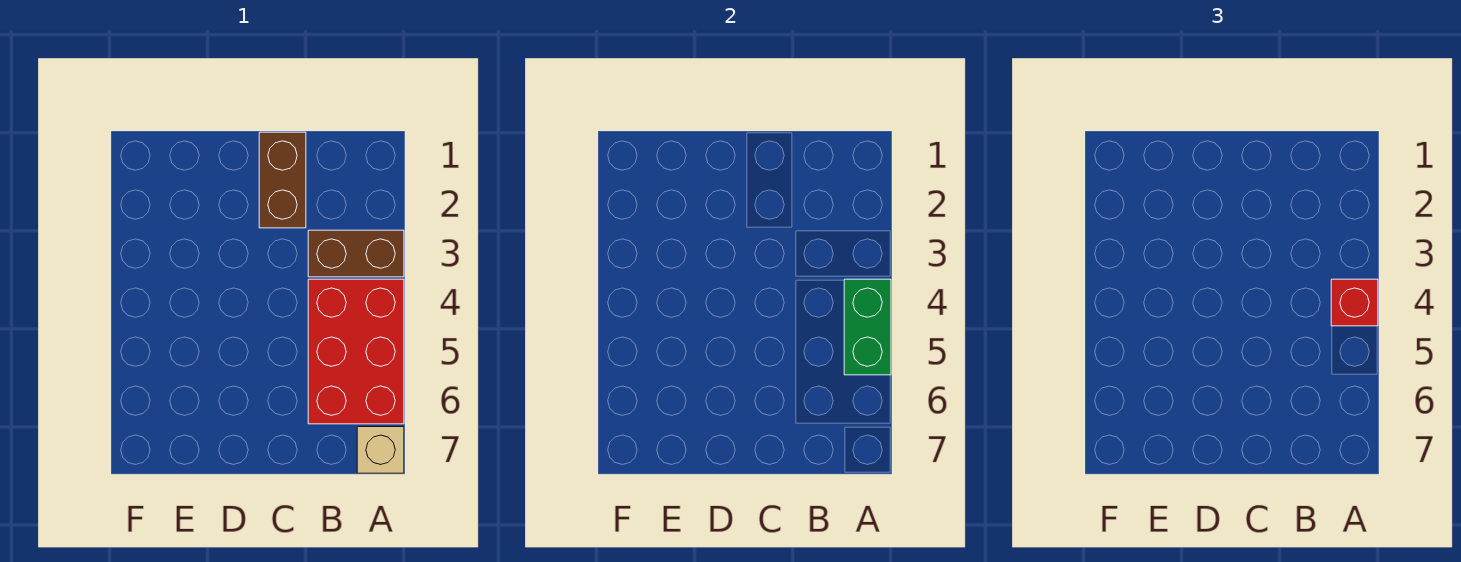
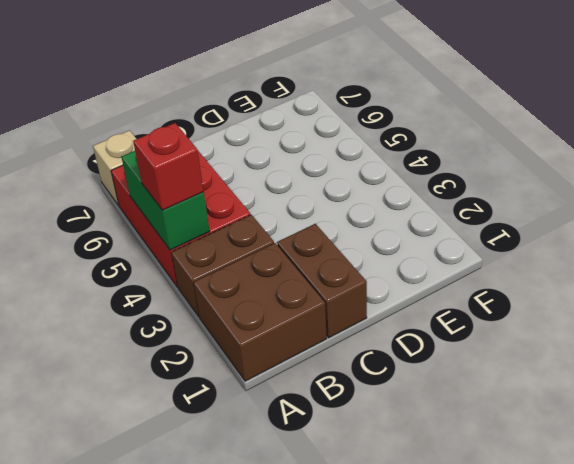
none -> brown 2x2 brick [193,243,327,381]

